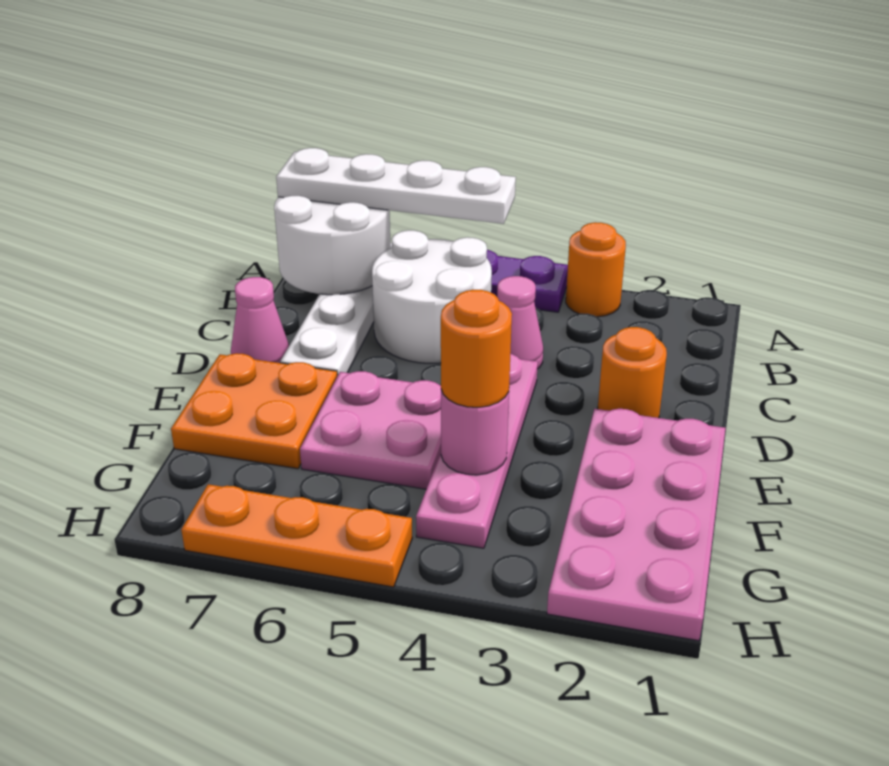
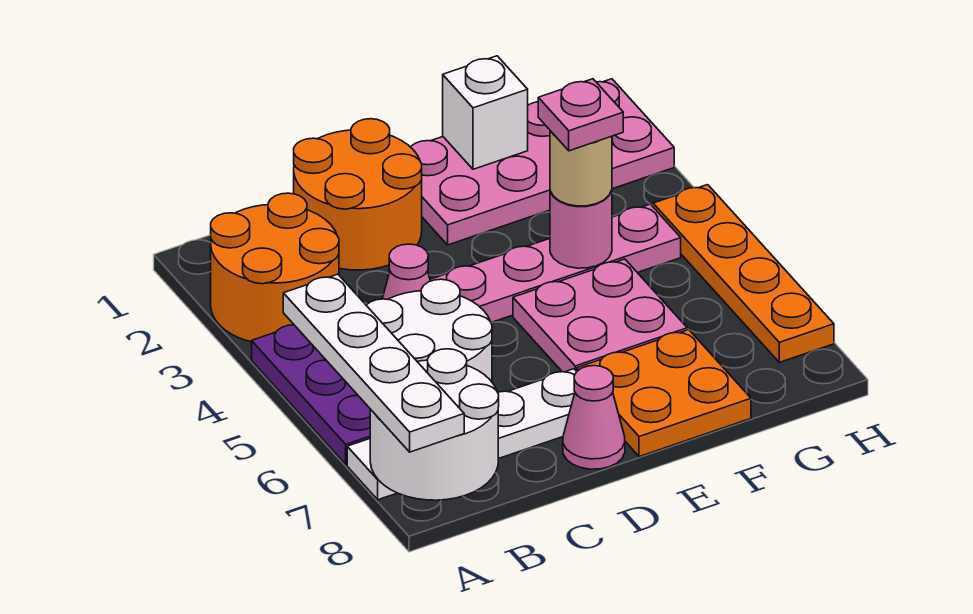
orange 1x1 round brick [566,222,626,317] -> orange 2x2 round brick [211,193,339,342]
orange 1x1 round brick [598,327,667,418] -> orange 2x2 round brick [294,119,422,270]
none -> white 1x1 brick [443,56,528,169]
orange 1x1 round brick [441,290,512,407] -> tan 1x1 round brick [550,131,612,206]
none -> pink 1x1 plate [538,79,623,151]
orange 1x3 plate [181,484,412,587] -> orange 1x4 plate [653,185,834,362]

